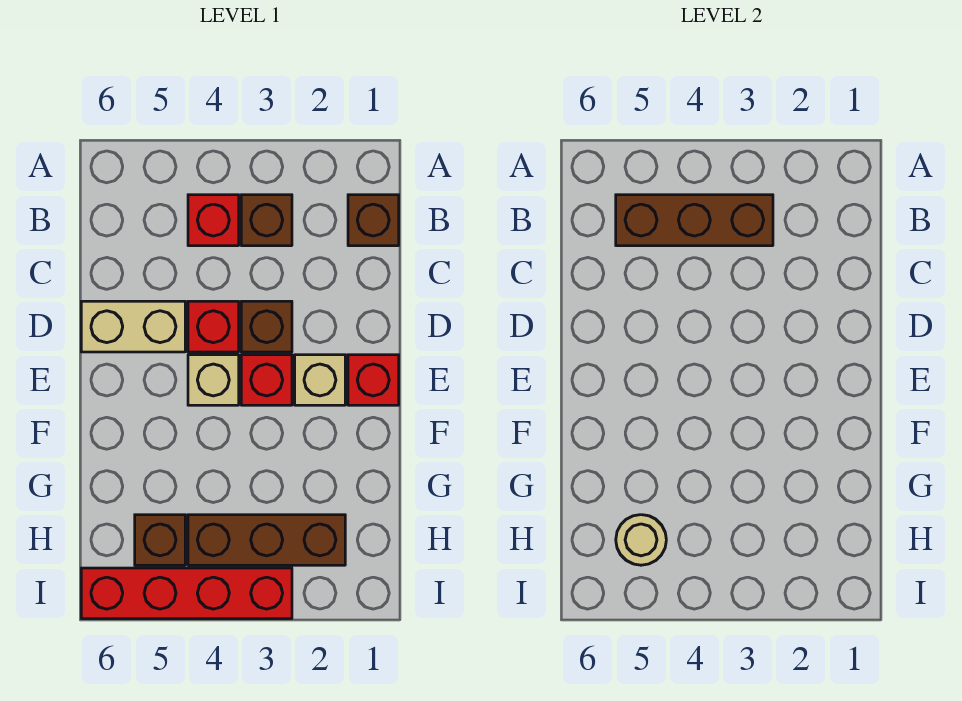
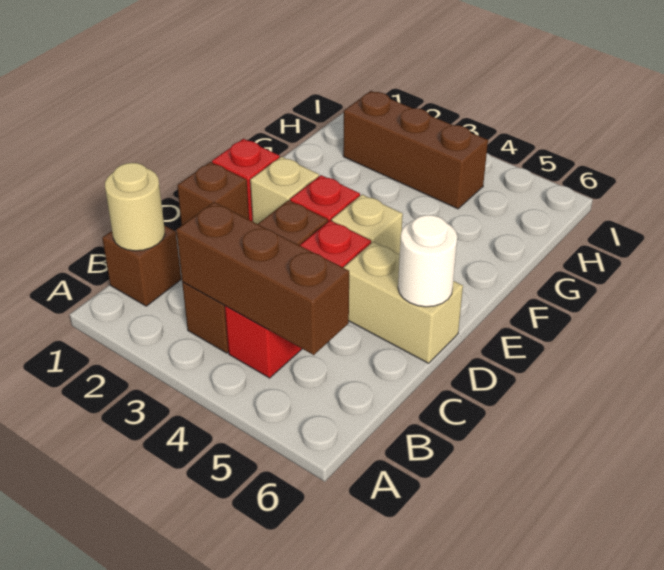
none -> white 1x1 round brick [398,215,457,307]
brown 1x1 brick [135,515,185,565] -> brown 1x1 brick moved to [177,162,249,225]
tan 1x1 round brick [616,515,666,565] -> tan 1x1 round brick moved to [105,163,165,251]
red 1x4 brick [81,568,292,619] -> none

